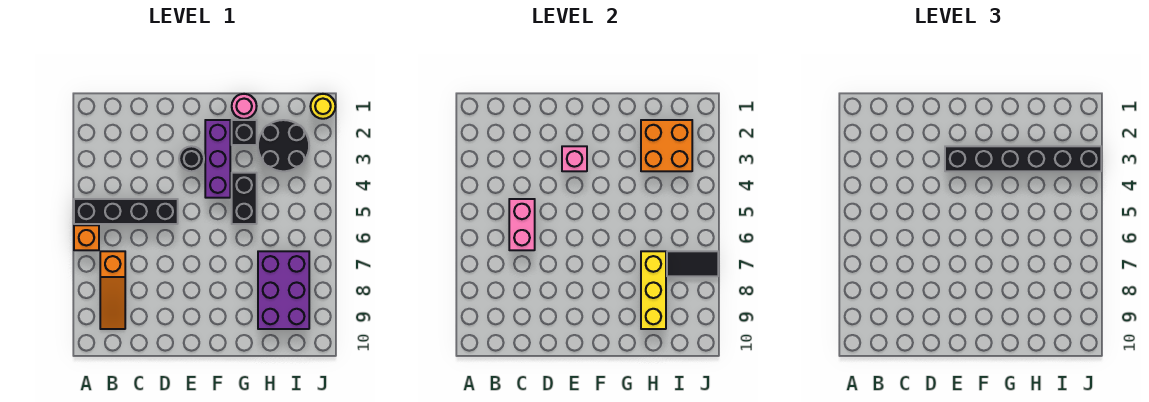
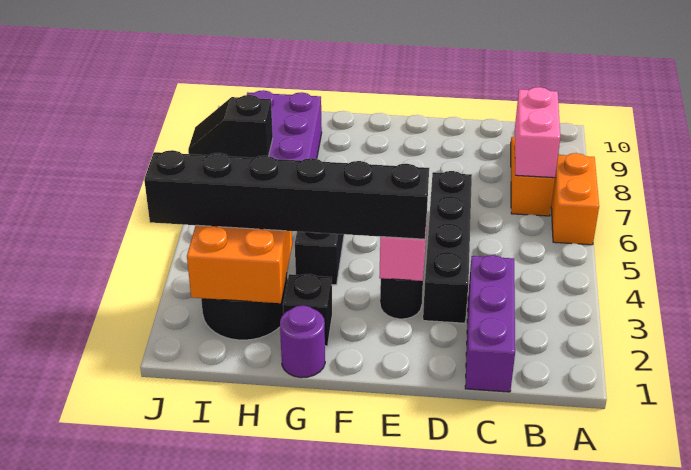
black 1x4 brick [74,199,178,224] -> black 1x4 brick turned to [423,171,472,323]
orange 1x1 brick [74,225,99,250] -> orange 1x2 brick [551,153,599,245]
pink 1x2 brick [509,199,535,250] -> pink 1x2 brick moved to [515,87,560,178]
purple 1x3 brick [205,120,230,198] -> purple 1x3 brick moved to [465,255,515,392]
pink 1x1 round brick [232,94,257,119] -> purple 1x1 round brick [280,305,325,378]
yellow 1x3 brick [641,251,666,329] -> none
black 1x2 tile [667,251,718,276] -> black 1x2 slope [188,95,273,158]
yellow 1x1 round brick [310,94,335,119] -> none

